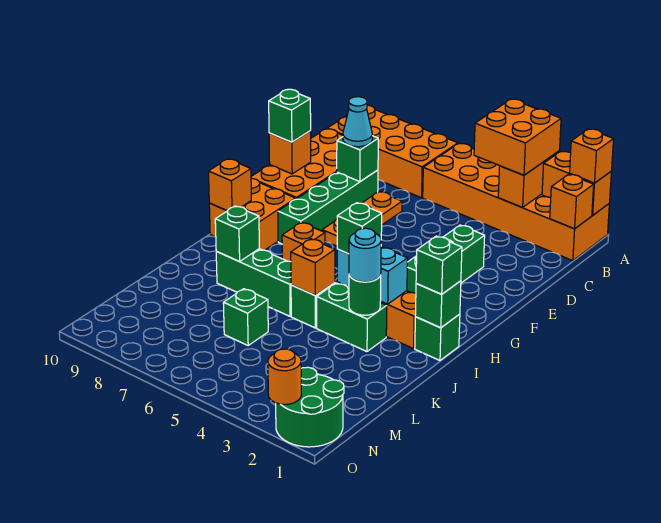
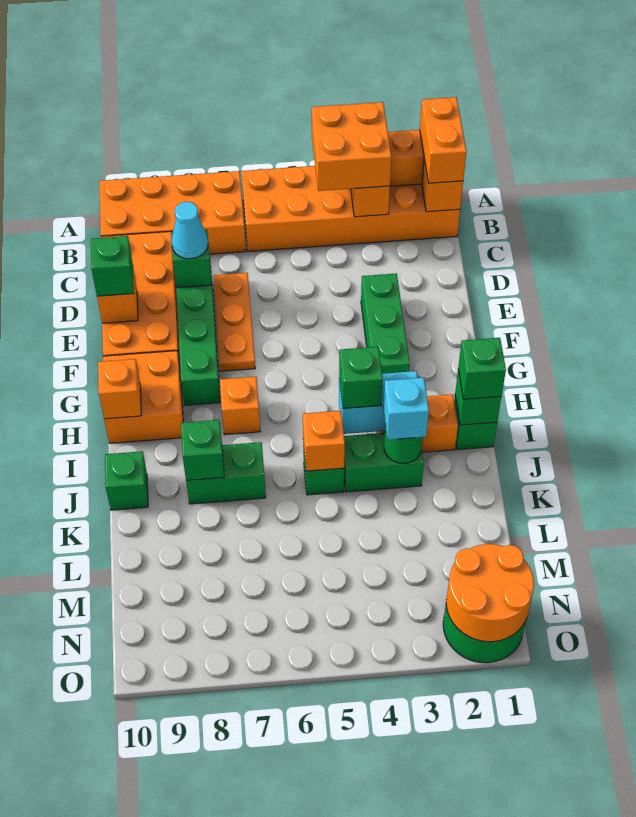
orange 1x1 brick [570,129,614,183] -> orange 1x2 brick [420,97,466,183]
cyan 1x1 round brick [349,228,381,282] -> cyan 1x1 brick [383,378,429,440]
green 1x3 brick [216,249,291,316] -> green 1x2 brick [186,442,266,504]
green 1x1 brick [223,289,268,345] -> green 1x1 brick moved to [105,451,148,510]
orange 1x1 round brick [268,349,301,404] -> orange 2x2 round brick [446,544,534,642]

